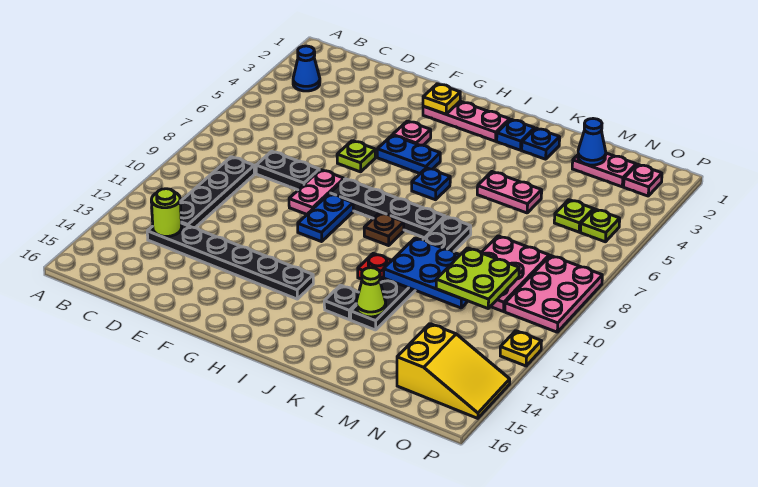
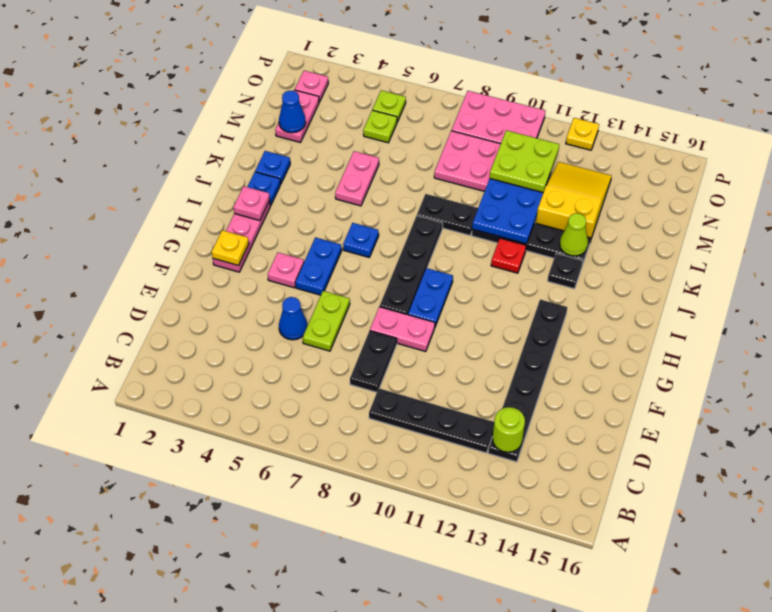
blue 1x1 cone [293,46,320,91] -> blue 1x1 cone moved to [279,297,307,340]
lime 1x1 plate [337,141,375,172] -> lime 1x2 plate [303,291,350,351]
blue 1x2 plate [298,194,353,242] -> blue 1x2 plate turned to [408,268,453,327]
none -> pink 1x1 plate [233,186,270,221]
brown 1x1 plate [364,213,404,246] -> none
yellow 2x3 slope [397,324,510,418] -> yellow 2x3 slope moved to [536,162,612,241]

